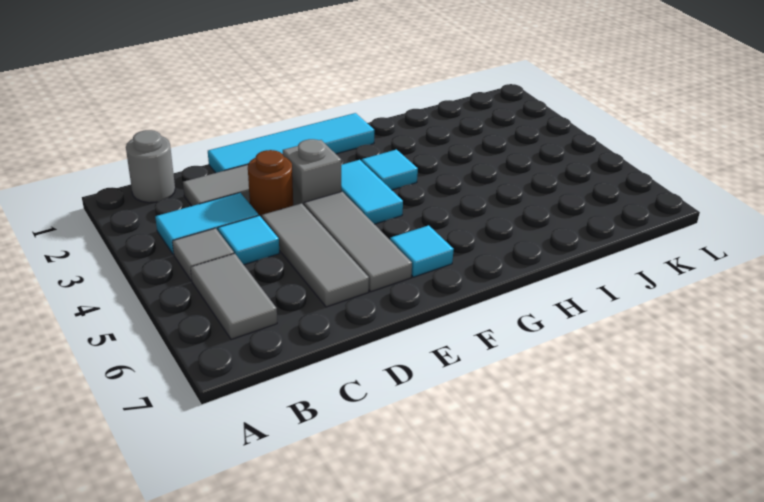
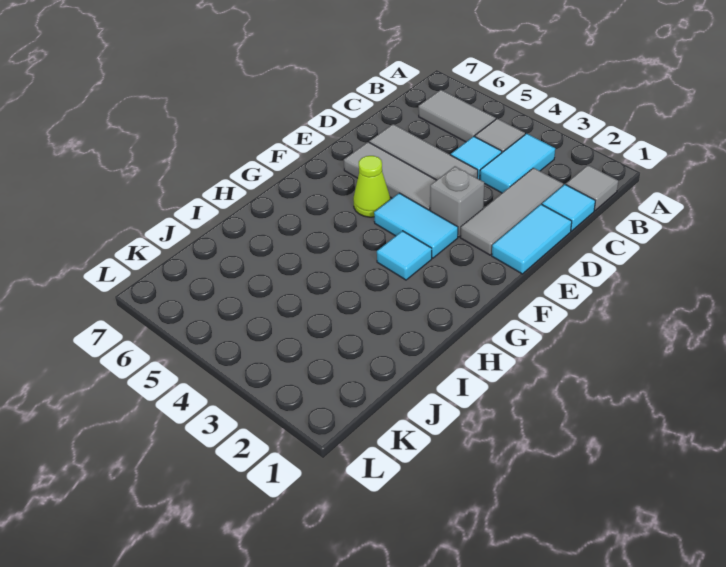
grey 1x1 round brick [126,130,175,203] -> grey 1x1 tile [566,165,618,210]
cyan 1x4 tile [208,113,374,173] -> cyan 1x2 tile [492,204,572,274]
brown 1x1 round brick [248,150,293,218] -> none
none -> lime 1x1 cone [353,156,390,217]
cyan 1x1 tile [390,225,454,277] -> cyan 1x1 tile moved to [542,185,595,231]

